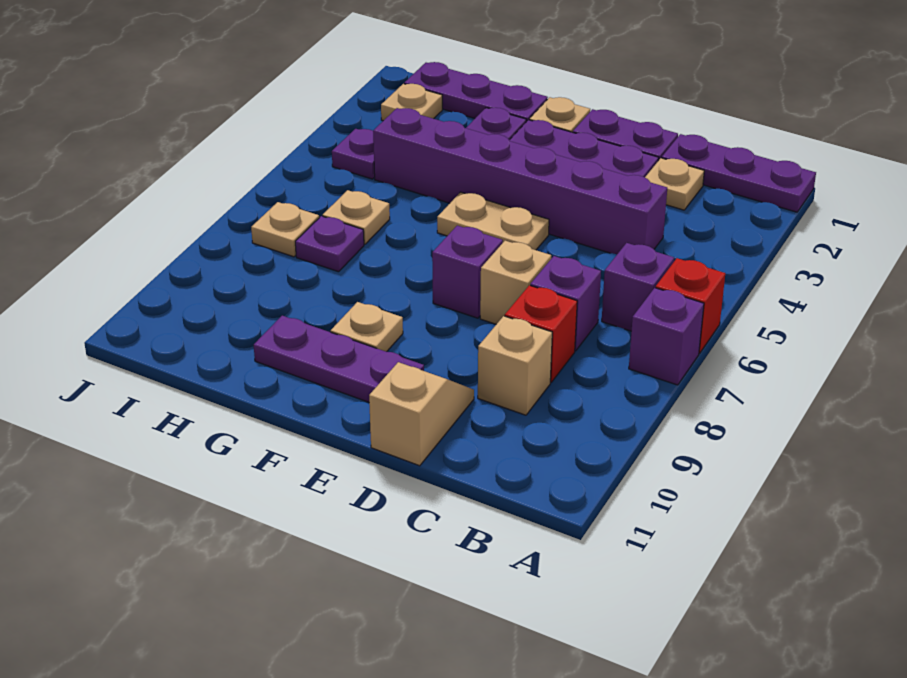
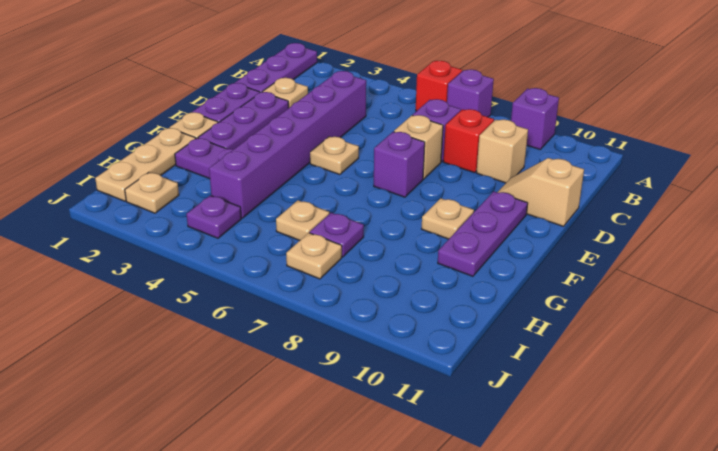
purple 1x1 brick [602,243,674,331] -> purple 1x1 brick moved to [511,88,559,149]
tan 1x2 plate [437,192,549,250] -> tan 1x1 plate [310,136,359,175]
purple 1x3 plate [404,62,548,122] -> tan 1x3 plate [95,128,196,201]

